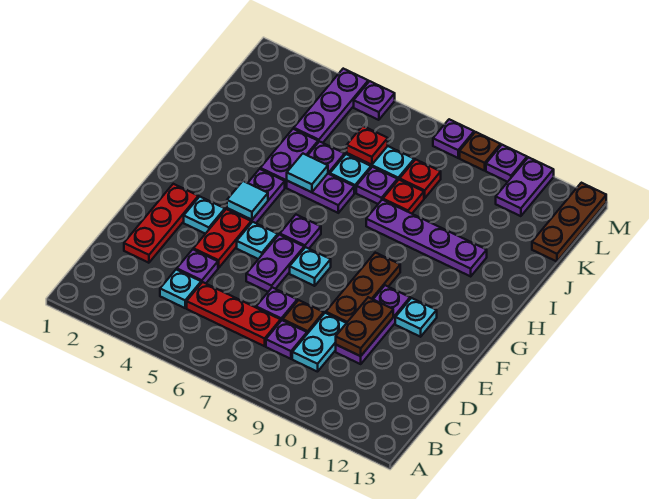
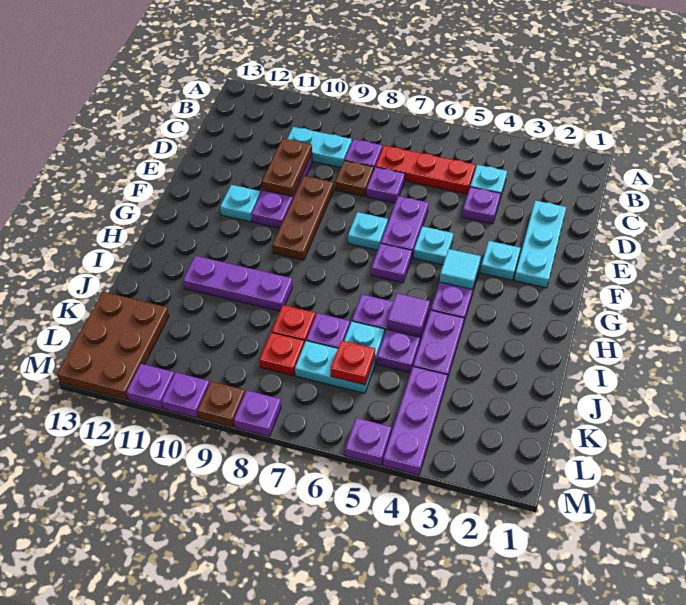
cyan 1x2 plate [292,313,346,372] -> cyan 1x2 plate turned to [288,127,352,167]
red 1x3 plate [124,184,198,263] -> cyan 1x3 plate [515,200,566,288]
red 1x2 plate [194,209,251,268] -> none
cyan 1x1 tile [287,154,328,192] -> purple 1x1 tile [387,293,430,336]
purple 1x4 plate [366,200,487,276] -> purple 1x3 plate [183,256,293,311]
brown 1x3 plate [532,183,606,262] -> brown 2x3 plate [57,292,169,400]
purple 1x2 plate [496,157,554,216] -> purple 1x1 plate [127,364,174,409]

